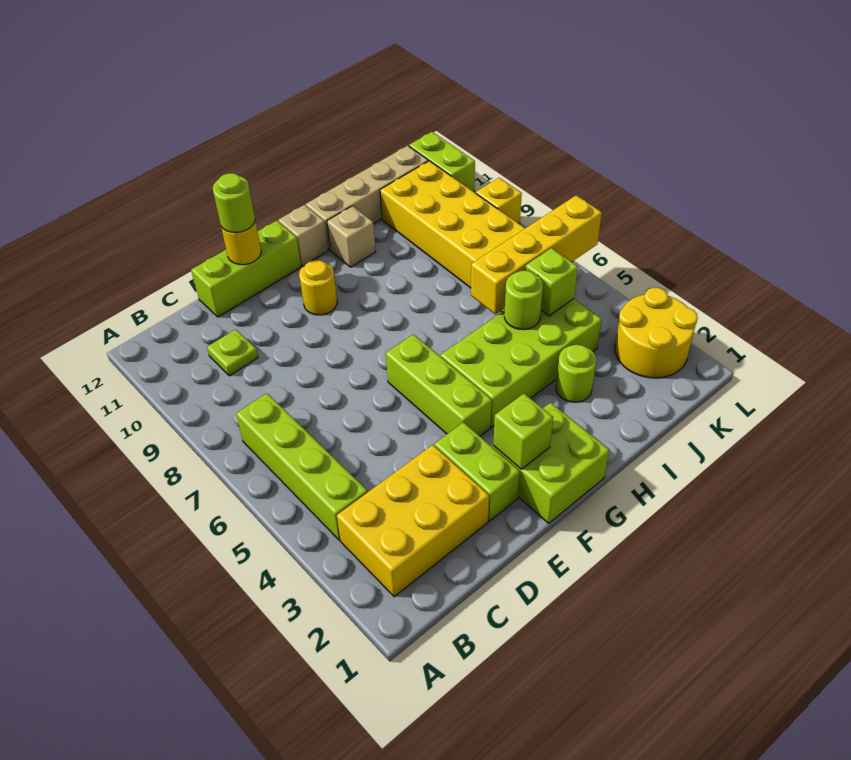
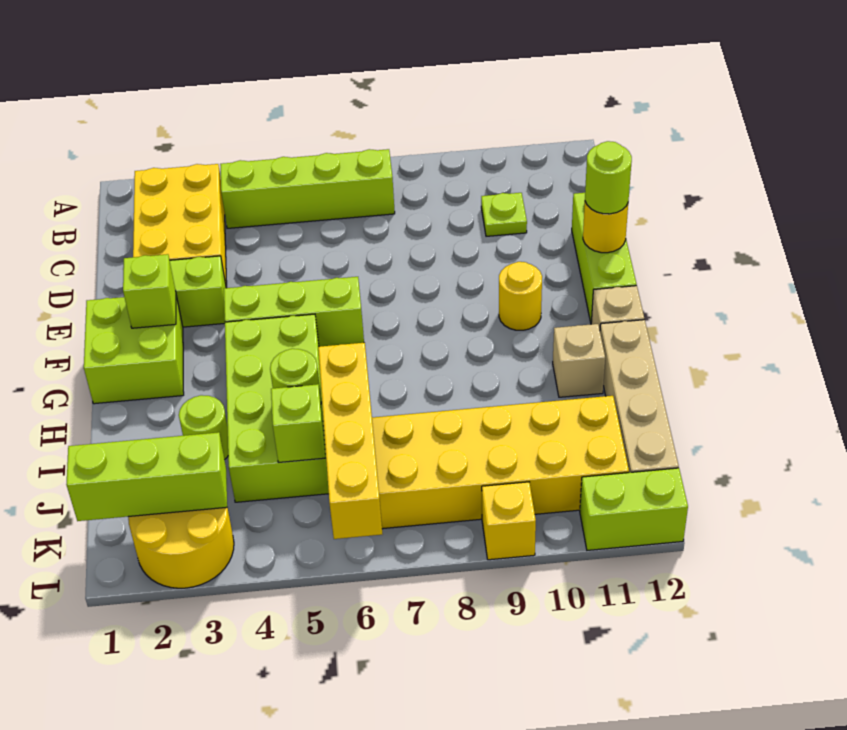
none -> lime 1x3 brick [66,432,227,521]

